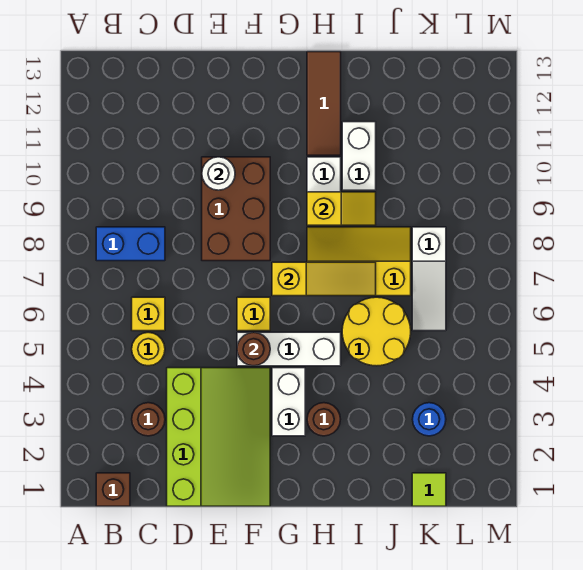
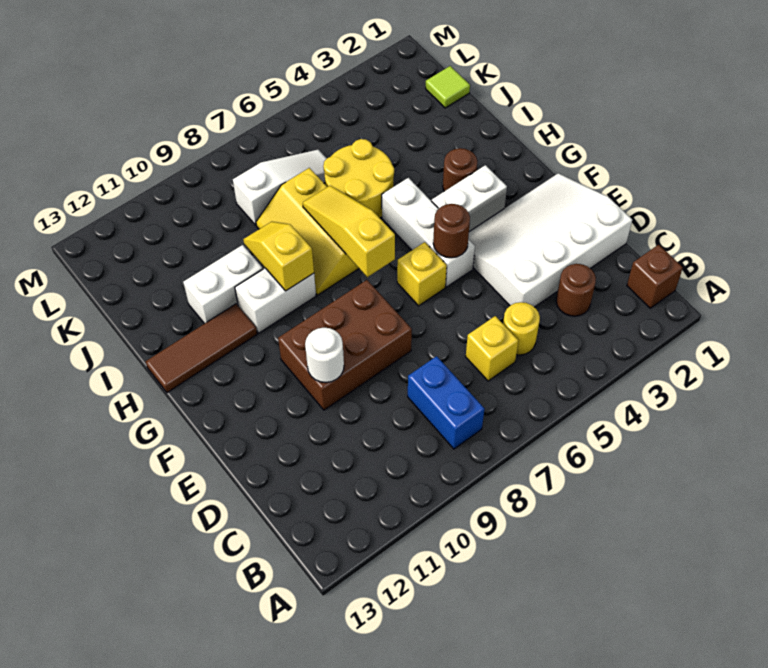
lime 3x4 slope [167,368,270,506] -> white 3x4 slope [468,173,632,307]
blue 1x1 round brick [412,403,446,436] -> none

